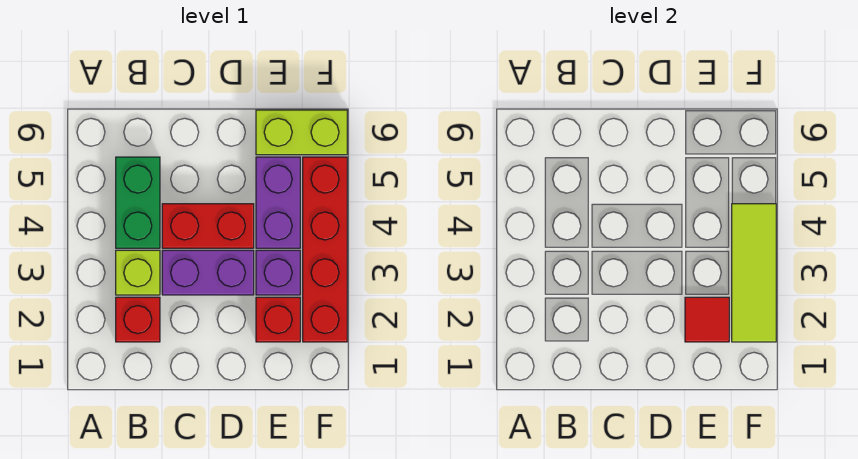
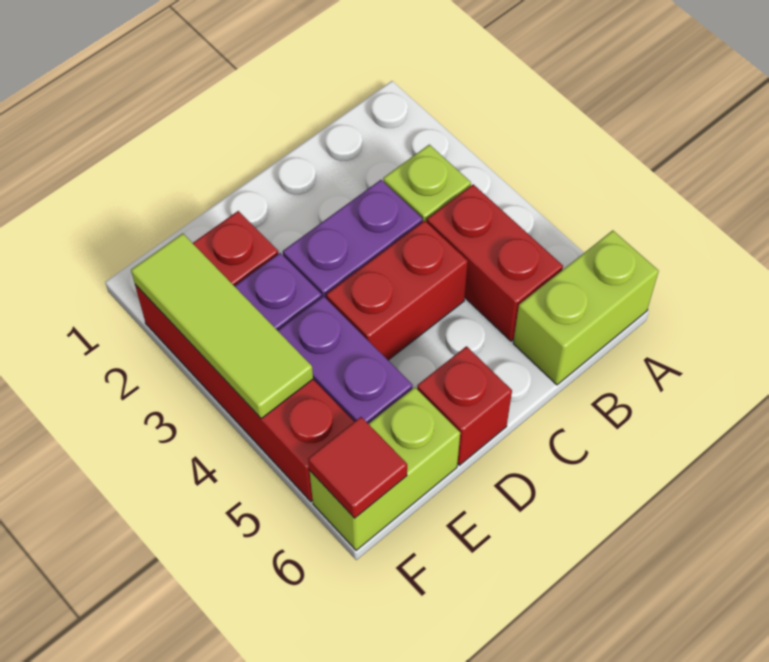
none -> lime 1x2 brick [513,230,659,385]
red 1x1 brick [116,297,160,342] -> red 1x1 brick moved to [417,346,512,465]
green 1x2 brick [116,157,160,248] -> red 1x2 brick [427,184,563,341]
red 1x1 tile [685,297,729,342] -> red 1x1 tile moved to [308,417,407,518]

